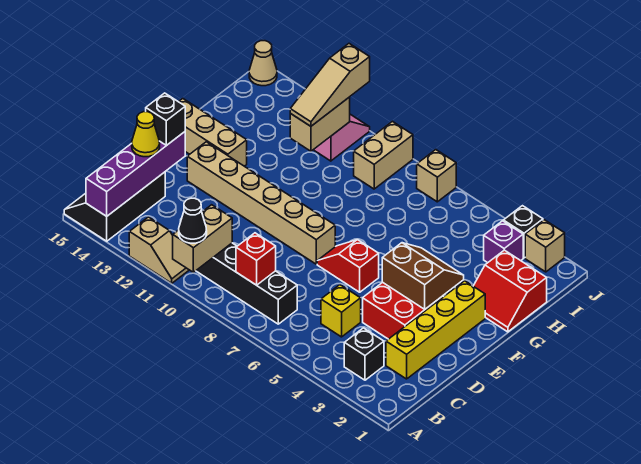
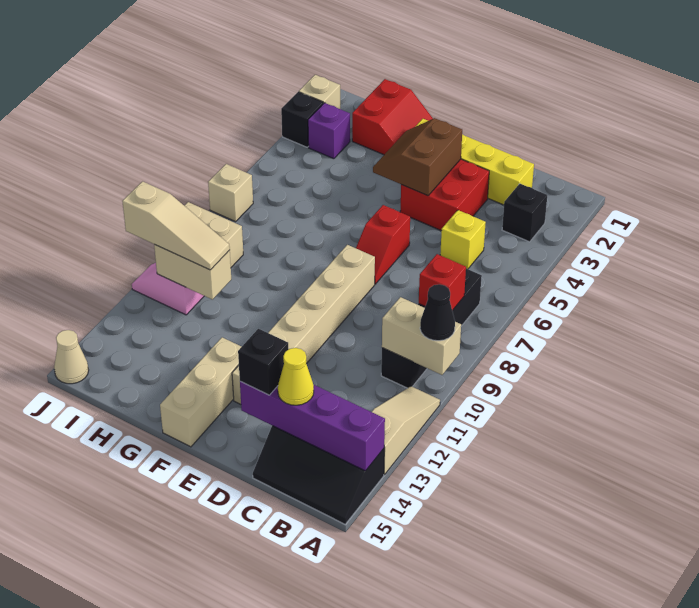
tan 1x2 slope [129,217,189,283] -> tan 1x3 slope [372,386,440,474]

